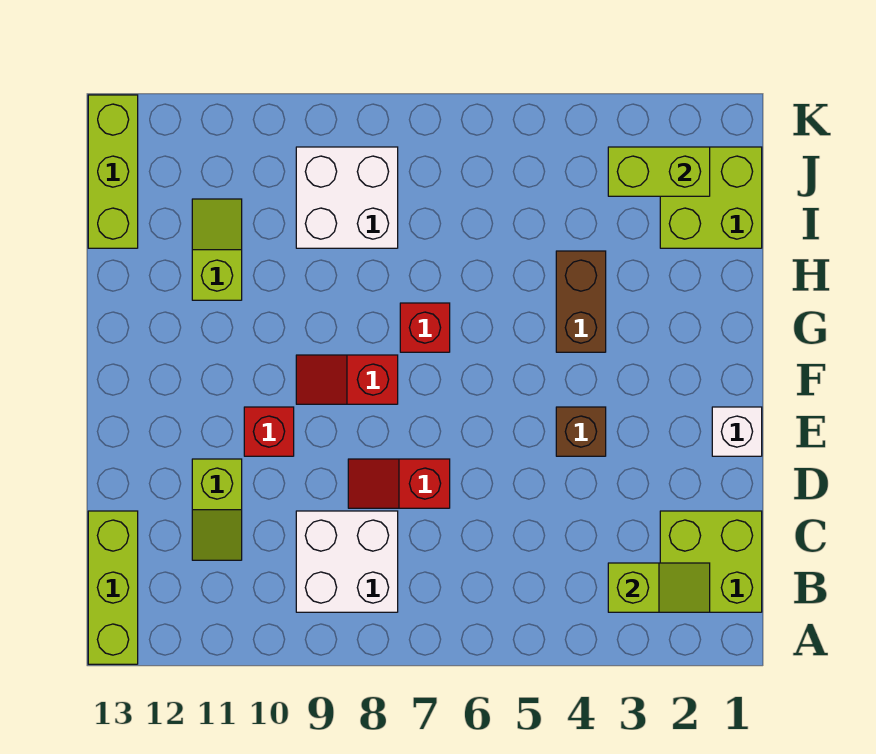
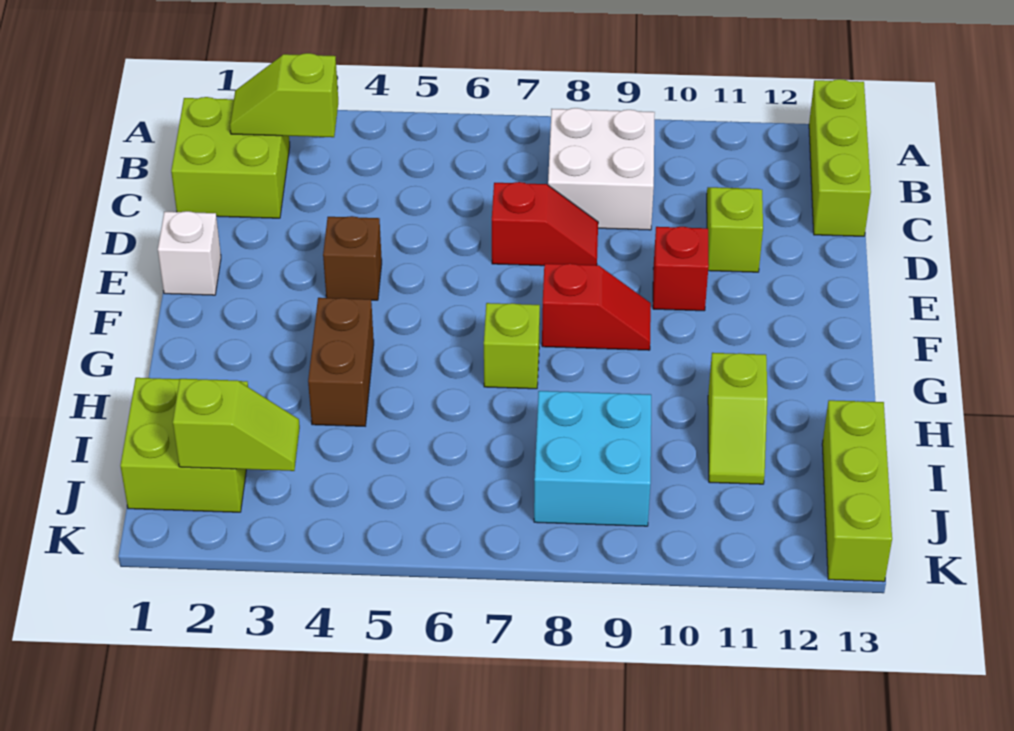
red 1x1 brick [400,303,450,352] -> lime 1x1 brick [484,303,540,389]
white 2x2 brick [296,147,398,248] -> cyan 2x2 brick [534,391,651,526]
lime 1x2 brick [608,147,710,196] -> lime 1x2 slope [173,379,300,471]

